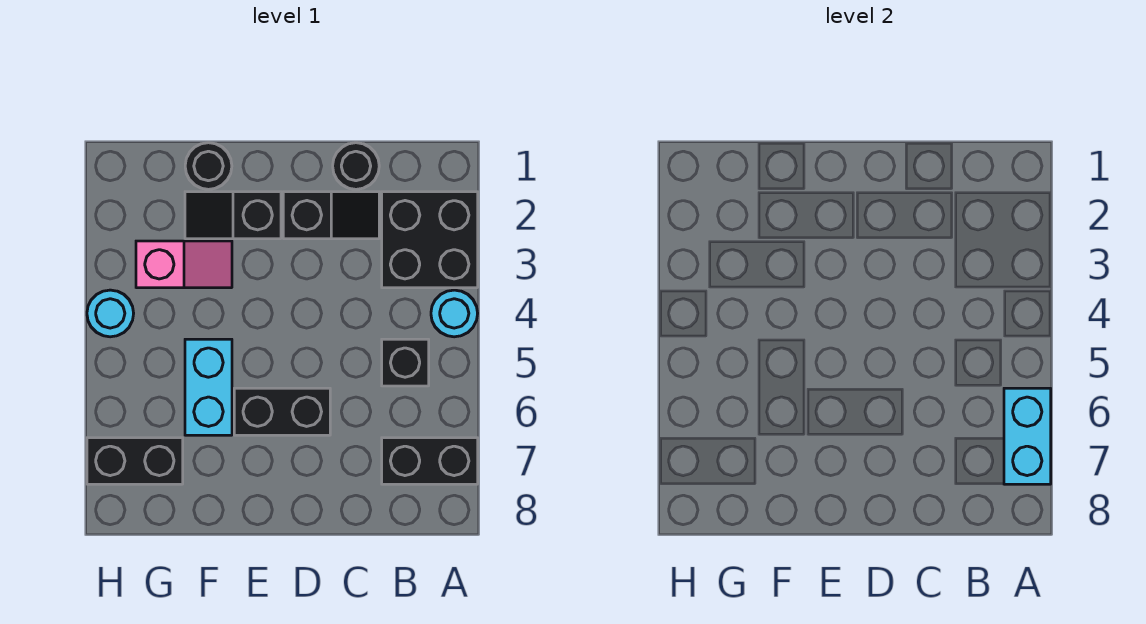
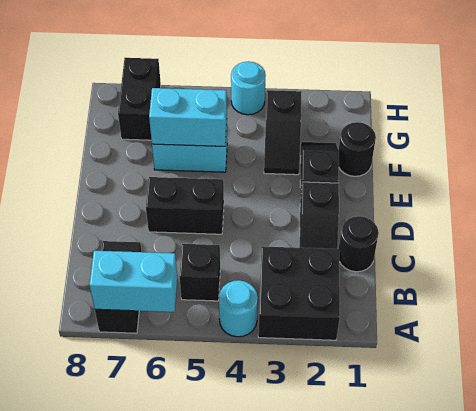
black 1x2 brick [234,388,330,435] -> black 1x2 brick turned to [146,177,224,234]
pink 1x2 slope [136,241,232,288] -> black 1x2 slope [264,90,302,175]
none -> cyan 1x2 brick [149,88,227,146]

